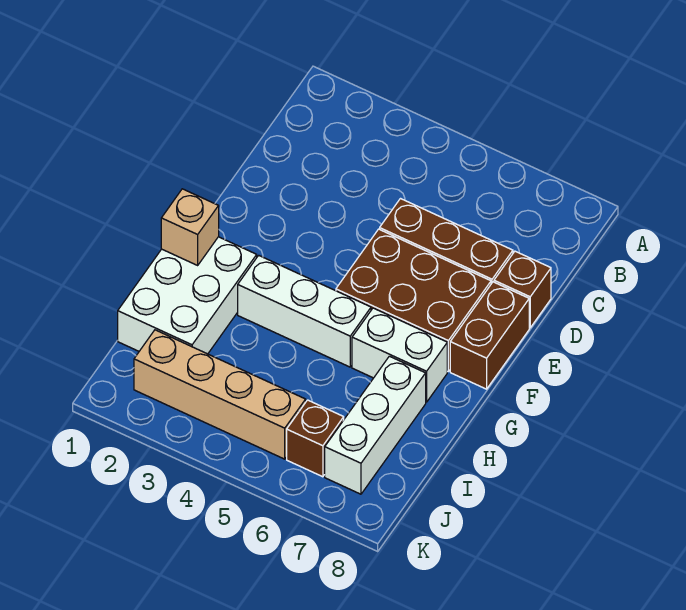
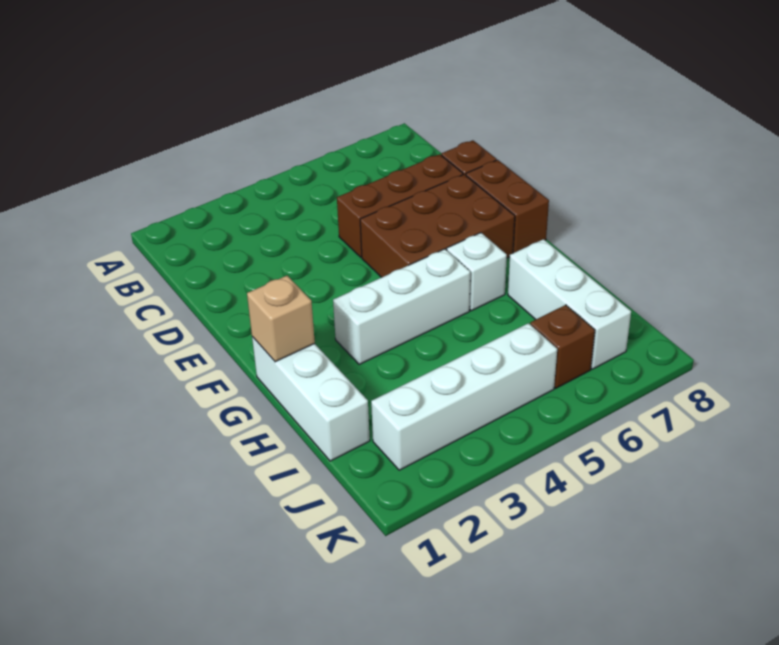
white 2x3 brick [118,237,257,354] -> white 1x3 brick [252,337,370,461]
white 1x2 brick [352,308,447,402] -> white 1x1 brick [447,233,507,311]
tan 1x4 brick [134,330,306,459] -> white 1x4 brick [371,323,557,470]

